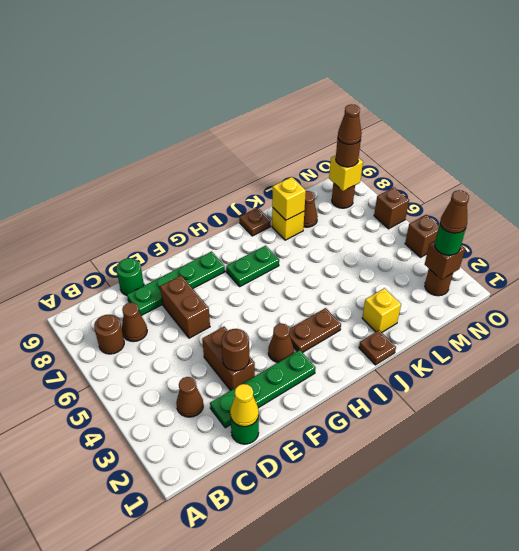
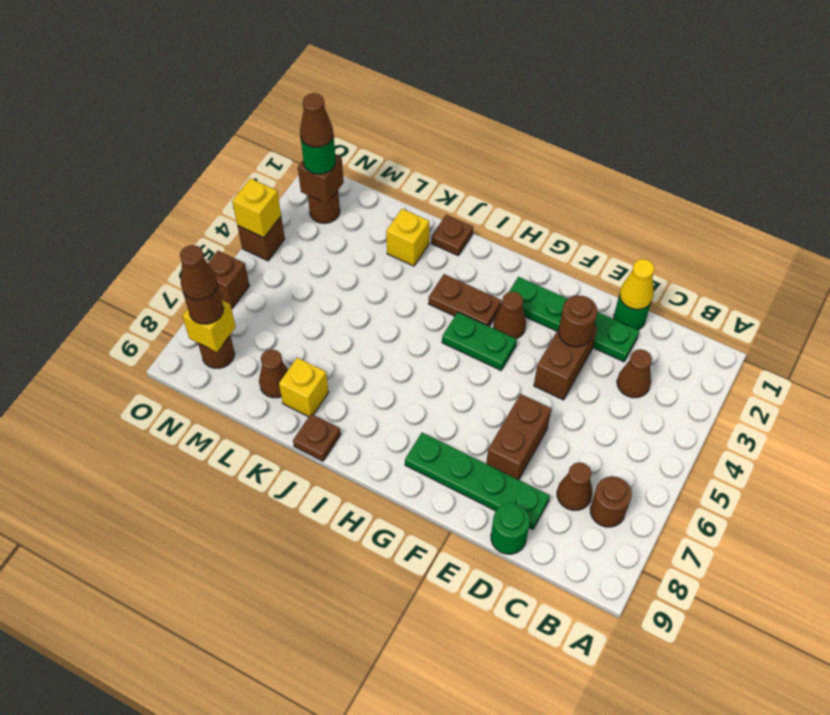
green 1x2 plate [226,246,279,286] -> green 1x2 plate moved to [442,312,517,370]
yellow 1x1 brick [272,177,306,220] -> yellow 1x1 brick moved to [232,178,281,238]

